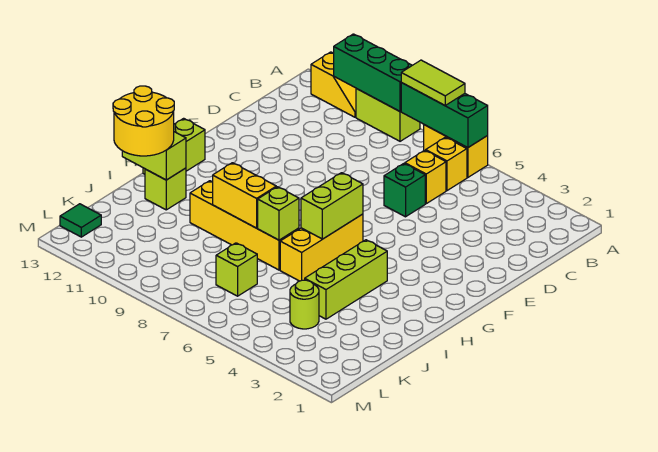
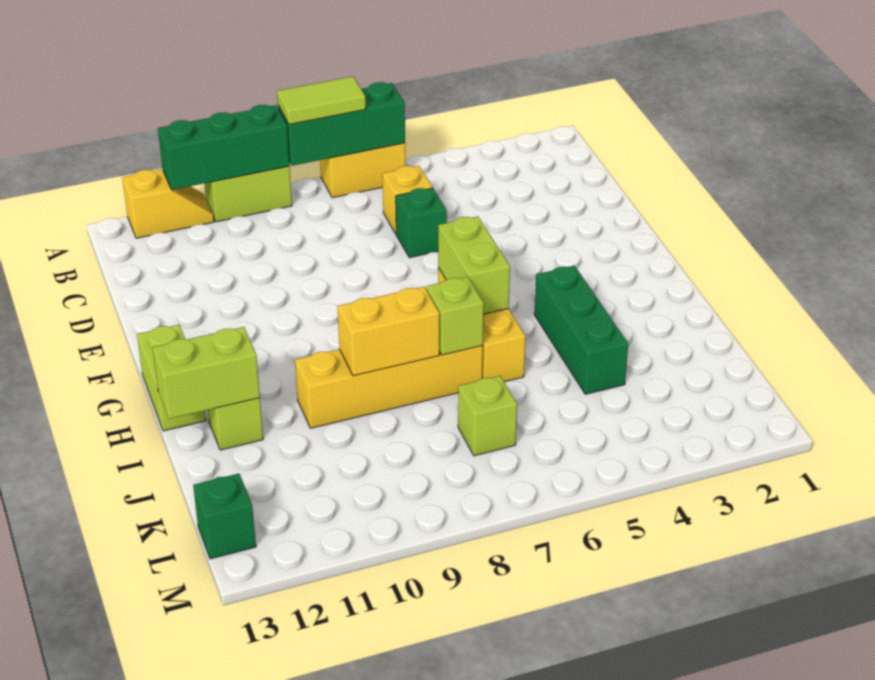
yellow 1x1 brick [426,137,467,191] -> none
lime 1x3 brick [305,240,387,319] -> green 1x3 brick [534,266,628,394]
yellow 2x2 round brick [113,86,174,156] -> none
lime 1x1 round brick [290,280,319,329] -> none
green 1x1 tile [60,204,101,237] -> green 1x1 brick [193,474,256,559]

